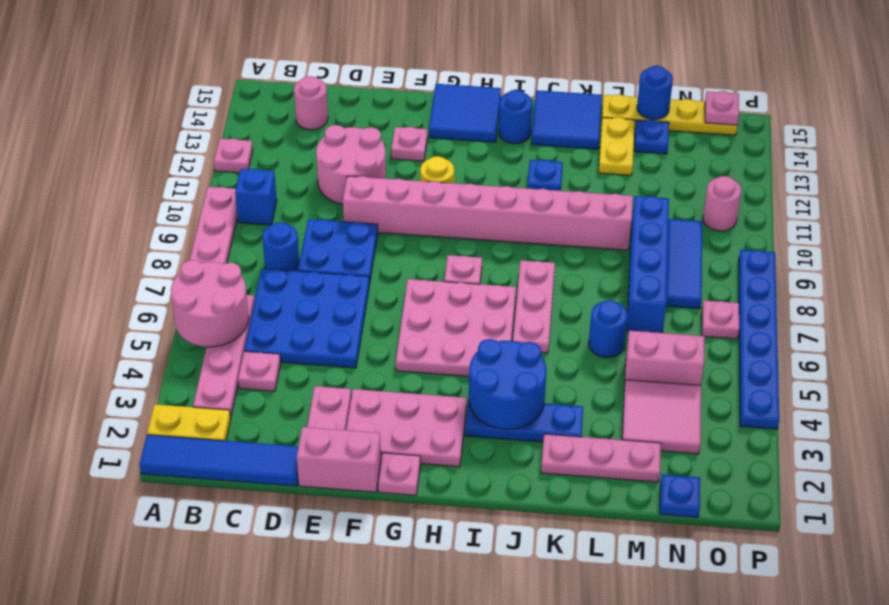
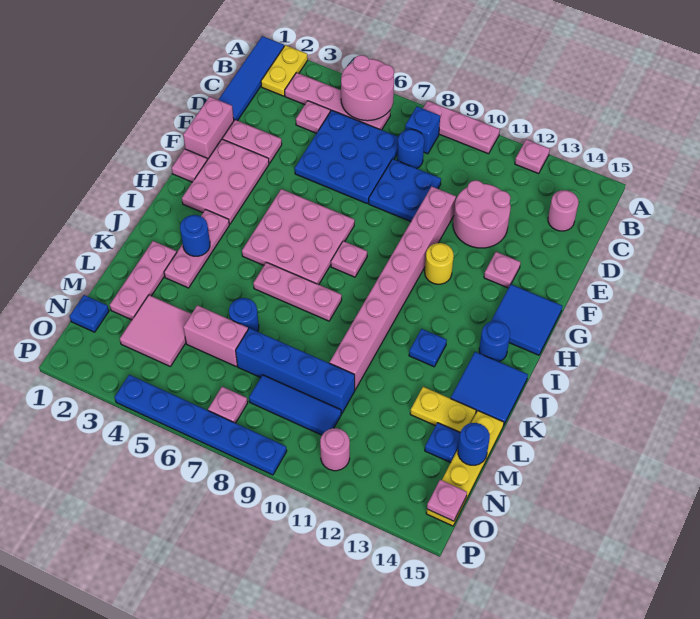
blue 1x1 brick [235,169,277,225] -> blue 1x1 brick moved to [405,107,440,154]
blue 1x3 plate [465,399,583,442] -> pink 1x3 plate [164,210,229,288]
blue 2x2 round brick [469,339,547,429] -> blue 1x1 round brick [180,215,210,256]
pink 1x2 brick [625,331,704,385] -> pink 1x2 brick turned to [183,305,248,366]

